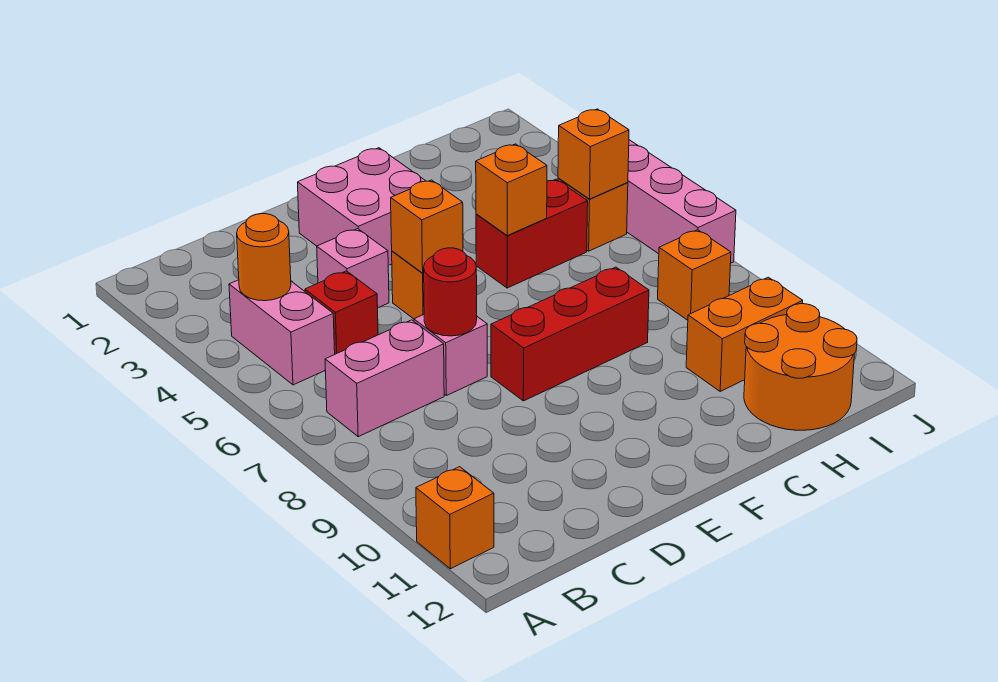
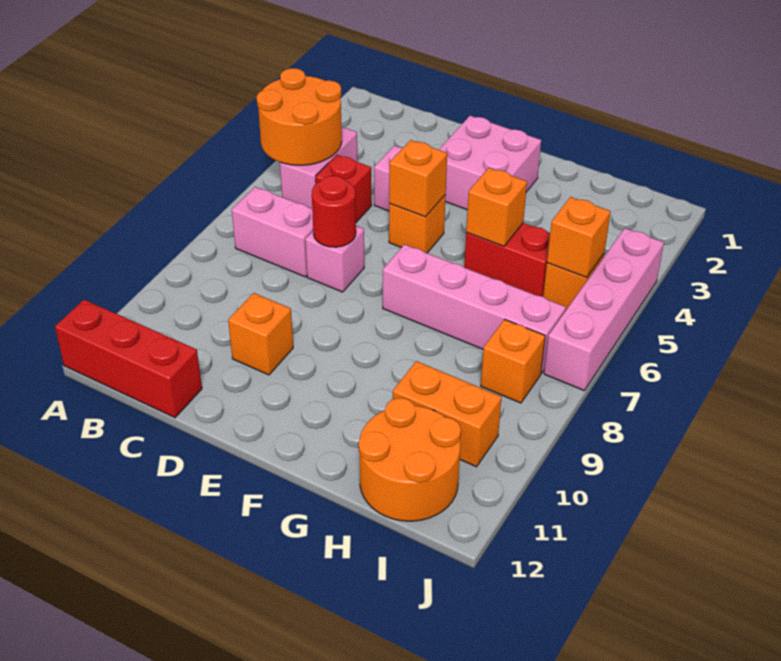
orange 1x1 brick [416,467,494,569] -> orange 1x1 brick moved to [228,293,293,375]
orange 1x1 round brick [237,214,291,301] -> orange 2x2 round brick [256,68,342,165]
red 1x3 brick [491,267,649,401] -> red 1x3 brick moved to [55,300,202,418]
none -> pink 1x4 brick [383,245,566,373]

